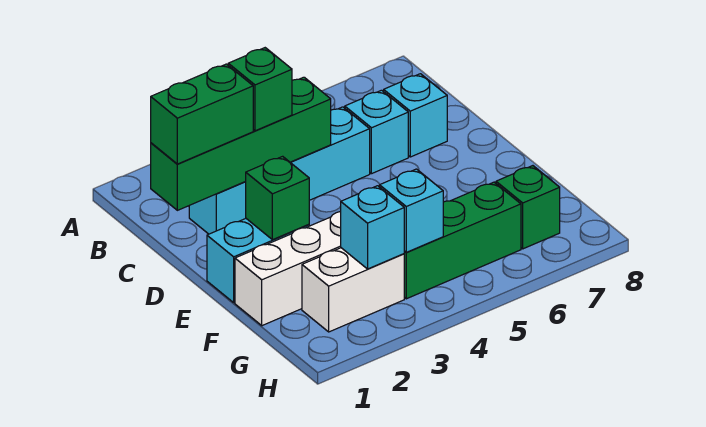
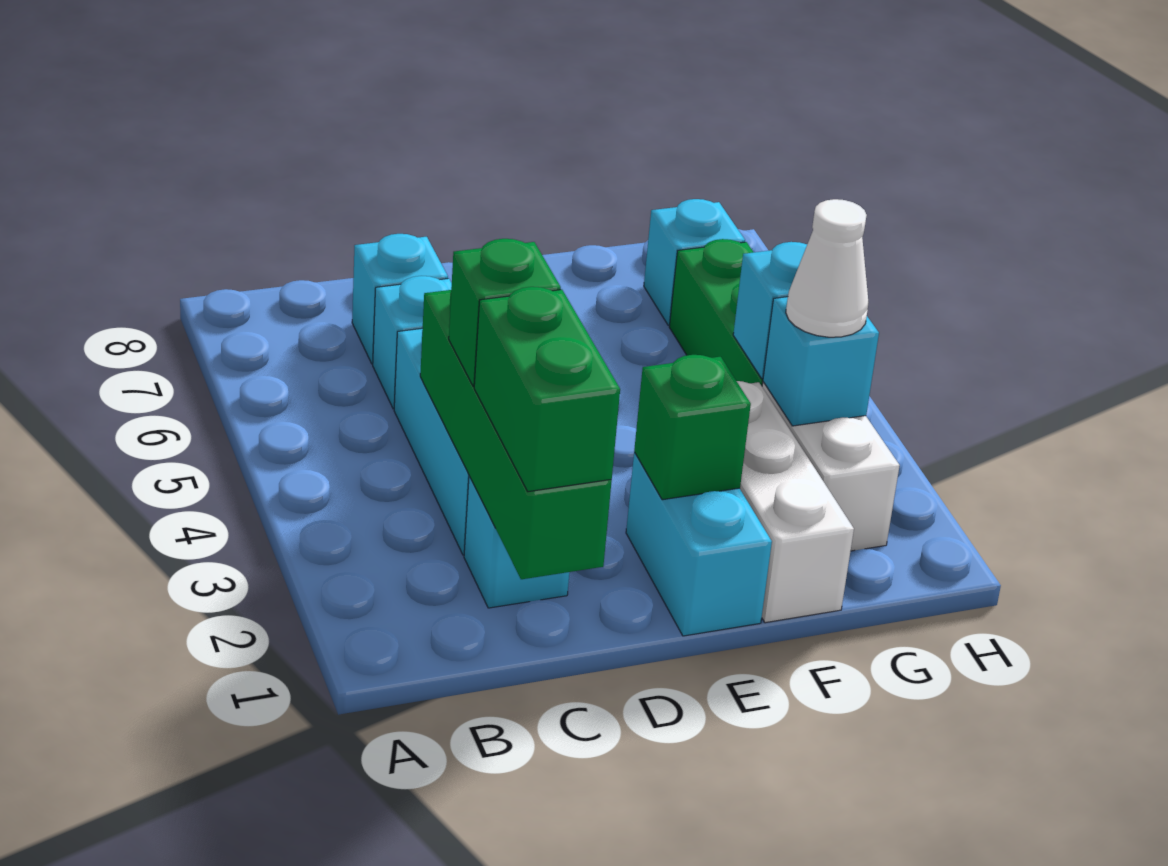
none -> white 1x1 cone [786,199,869,337]
green 1x1 brick [496,166,560,249] -> cyan 1x1 brick [644,199,745,325]

